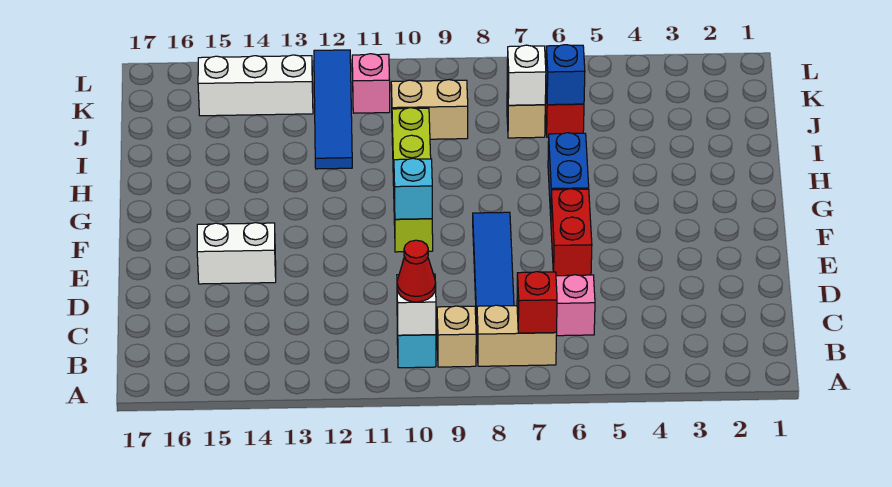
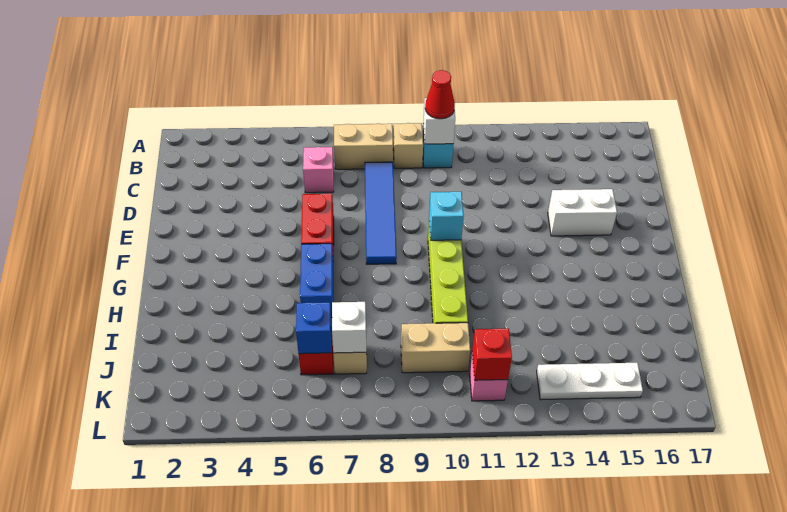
red 1x1 brick [517,272,557,333] -> red 1x1 brick moved to [472,329,512,380]
blue 1x4 tile [314,50,352,169] -> none
white 1x3 brick [198,55,313,116] -> white 1x3 plate [537,363,643,400]

